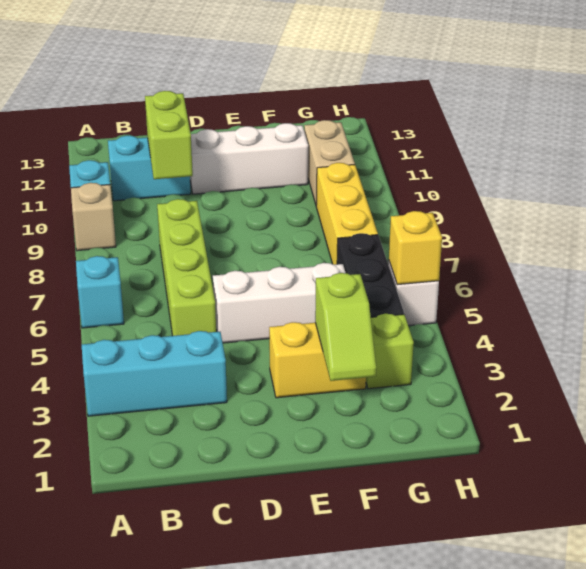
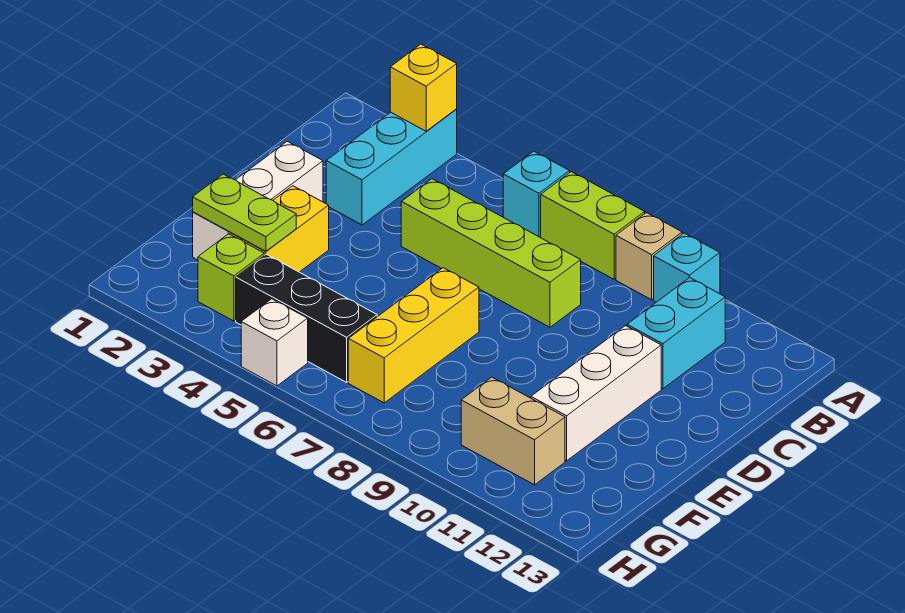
lime 1x2 brick [145,91,193,179] -> lime 1x2 brick moved to [540,172,645,279]
white 1x3 brick [213,263,346,343] -> white 1x3 brick moved to [193,141,323,260]
lime 1x2 slope [315,273,376,381] -> lime 1x2 plate [193,174,296,252]
yellow 1x3 brick [316,163,378,265] -> yellow 1x3 brick turned to [348,268,479,403]
yellow 1x1 brick [389,211,442,285] -> yellow 1x1 brick moved to [390,44,457,131]

